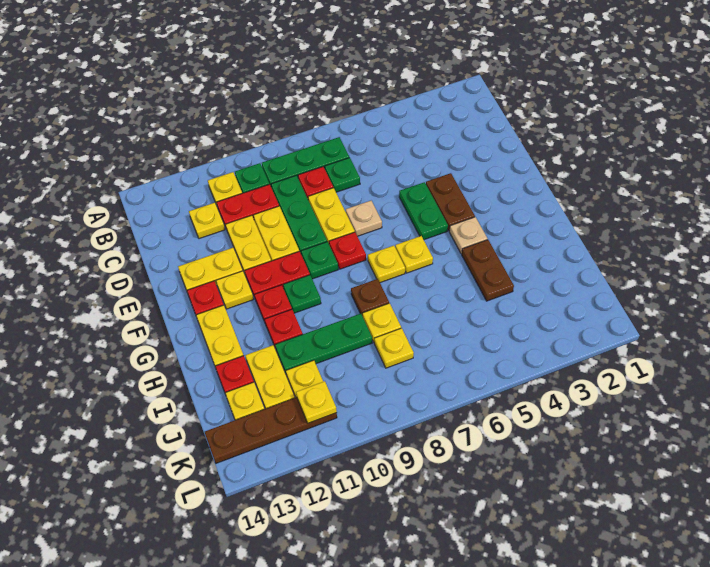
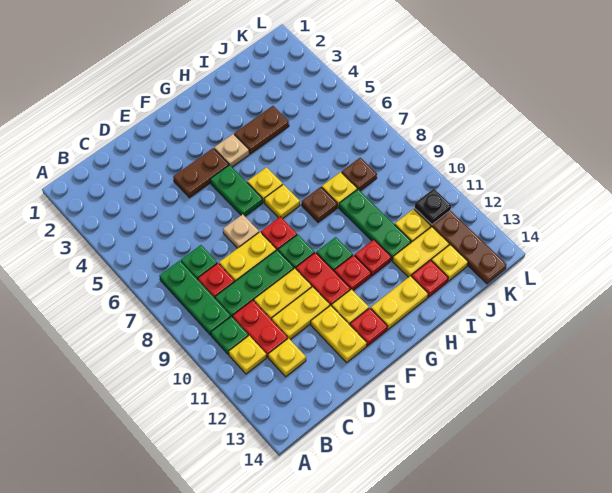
green 1x2 plate [399,182,448,240] -> green 1x2 plate turned to [210,165,263,216]
yellow 1x1 plate [374,328,414,368] -> brown 1x1 plate [342,158,377,191]
yellow 1x1 plate [296,381,337,423] -> black 1x1 plate [415,189,451,224]

